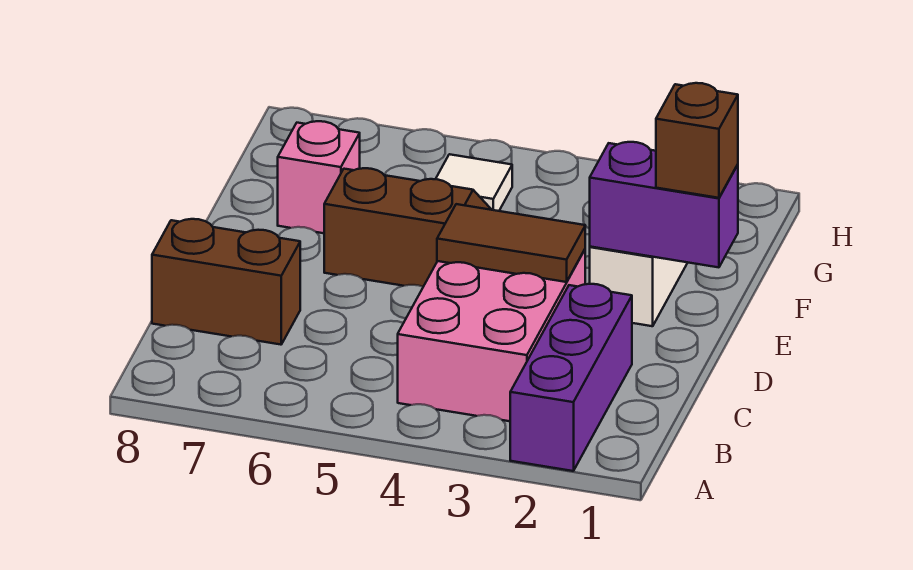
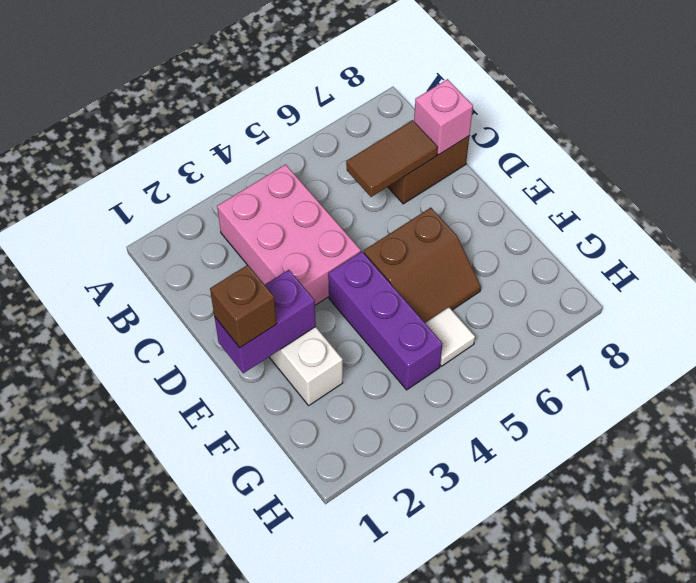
purple 1x3 brick [510,284,632,471] -> purple 1x3 brick moved to [328,252,443,390]
brown 1x2 tile [437,204,585,282] -> brown 1x2 tile moved to [346,120,437,197]
pink 1x1 brick [278,121,360,233] -> pink 1x1 brick moved to [414,79,473,155]

